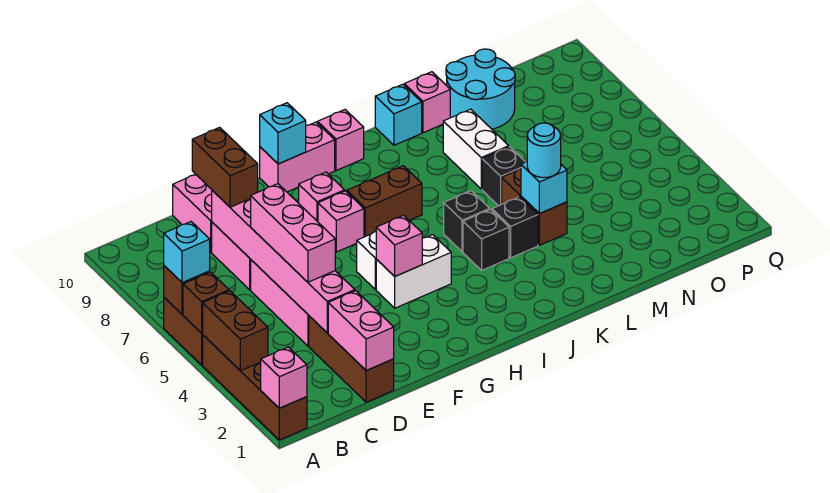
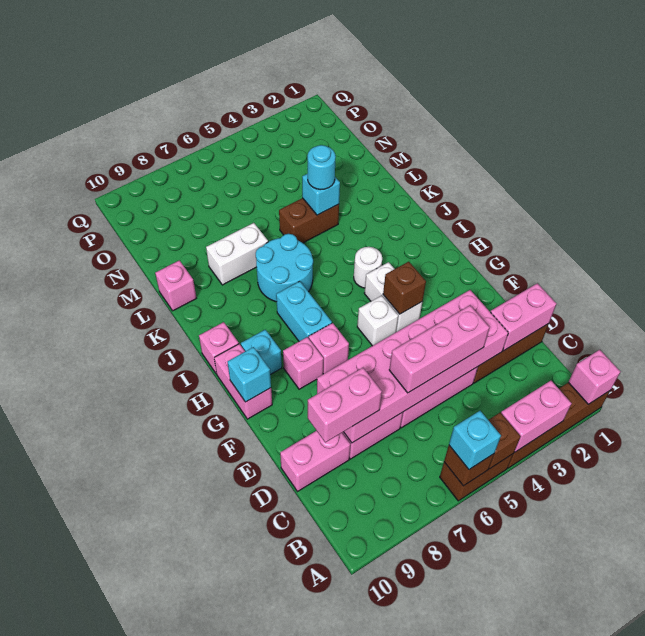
brown 1x2 brick [203,291,268,371] -> pink 1x2 brick [501,381,572,452]
pink 1x6 brick [212,190,355,333] -> pink 2x6 brick [317,290,508,443]
brown 1x2 brick [192,127,258,207] -> pink 1x2 brick [308,368,382,442]
pink 1x1 brick [376,215,422,276] -> brown 1x1 brick [383,262,426,314]
brown 1x2 brick [347,166,422,237] -> cyan 1x2 brick [276,281,332,341]
none -> white 1x1 round brick [354,247,382,288]
black 1x1 brick [463,209,509,270] -> none
black 1x1 brick [444,191,490,252] -> none
black 1x1 brick [492,197,538,258] -> none
cyan 1x1 brick [375,84,422,145] -> cyan 1x1 brick moved to [241,330,282,375]
black 1x1 brick [482,147,525,206] -> none
cyan 2x2 round brick [446,49,515,129] -> cyan 2x2 round brick moved to [256,234,313,302]

